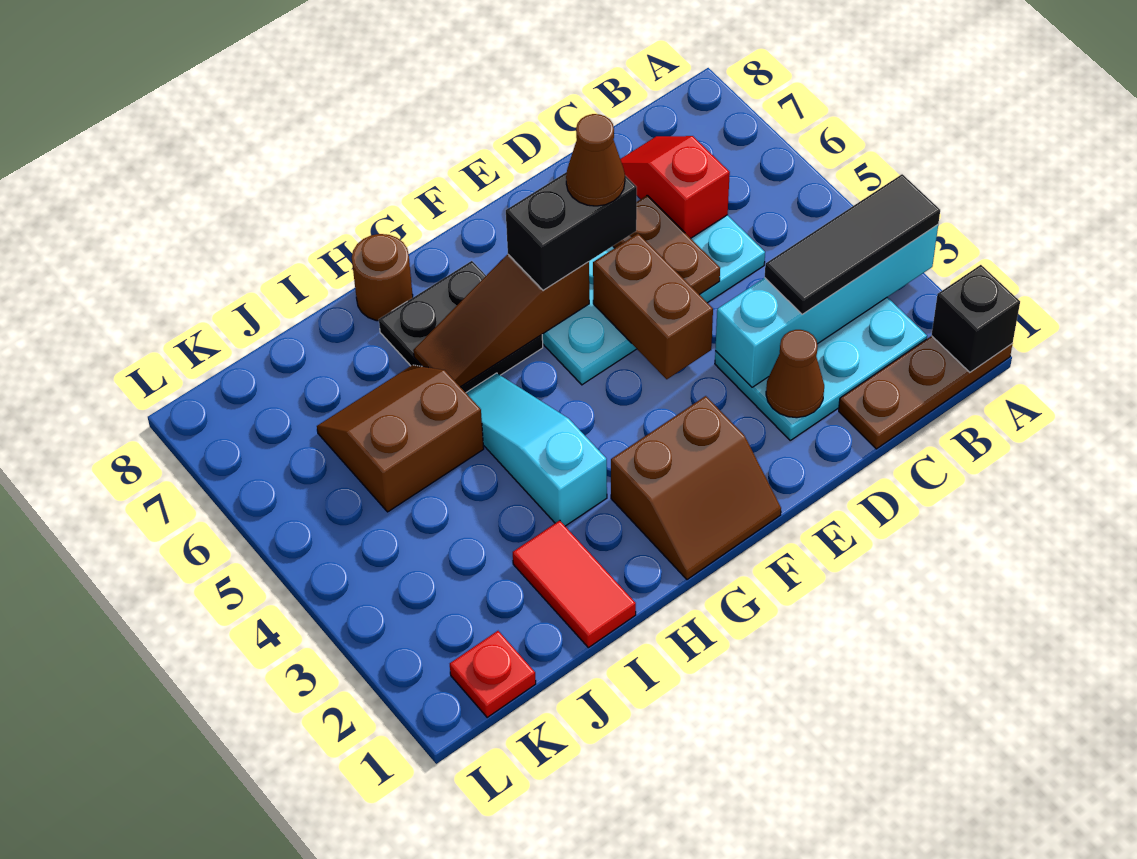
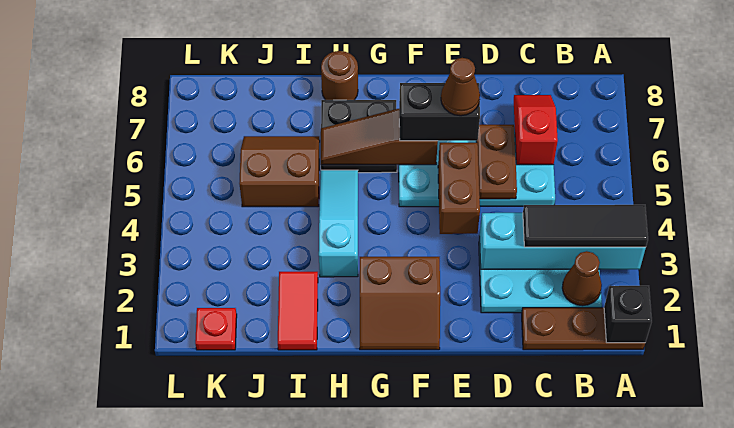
brown 1x1 cone [766,330,824,418] -> brown 1x1 cone moved to [562,251,602,306]

